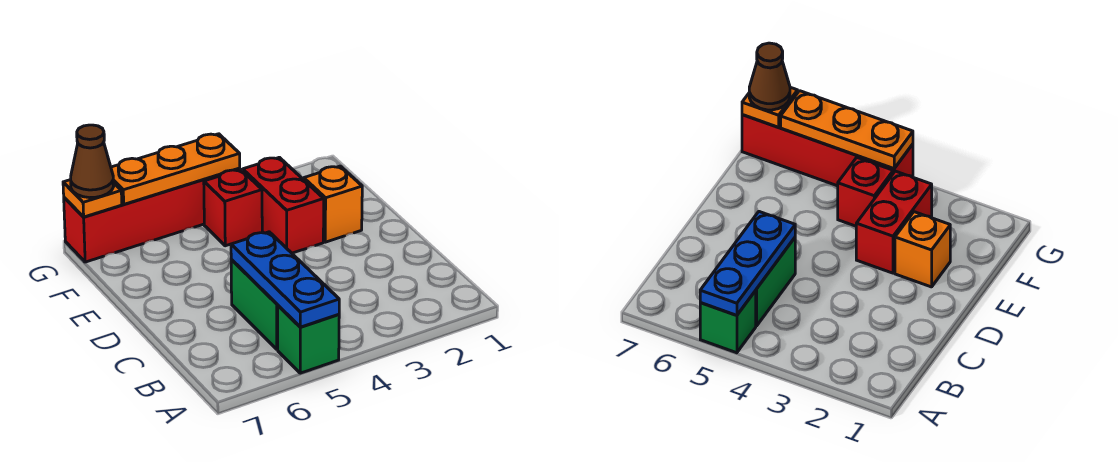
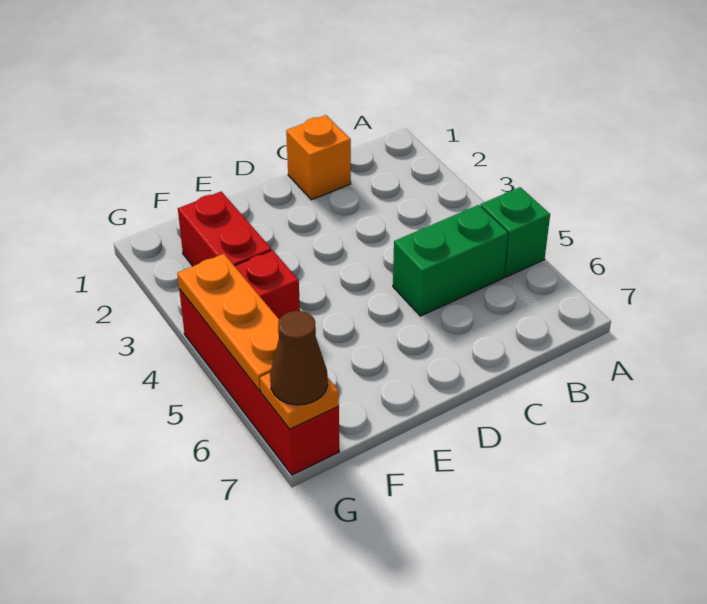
blue 1x3 plate [231,232,339,327] -> none
orange 1x1 brick [304,166,362,242] -> orange 1x1 brick moved to [286,115,351,200]
red 1x2 brick [243,157,324,253] -> red 1x2 brick turned to [178,192,271,266]

